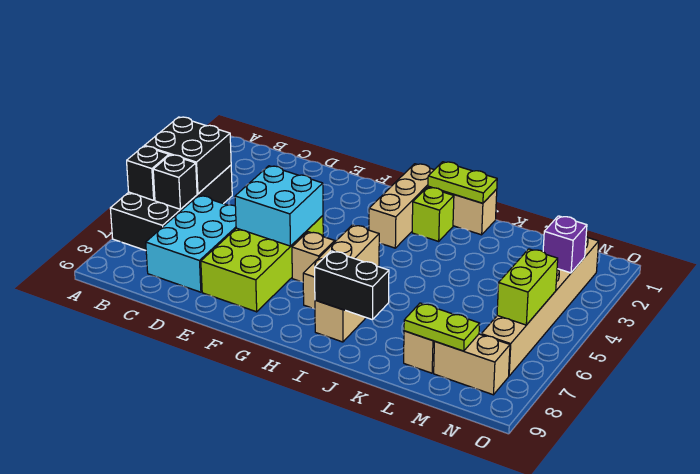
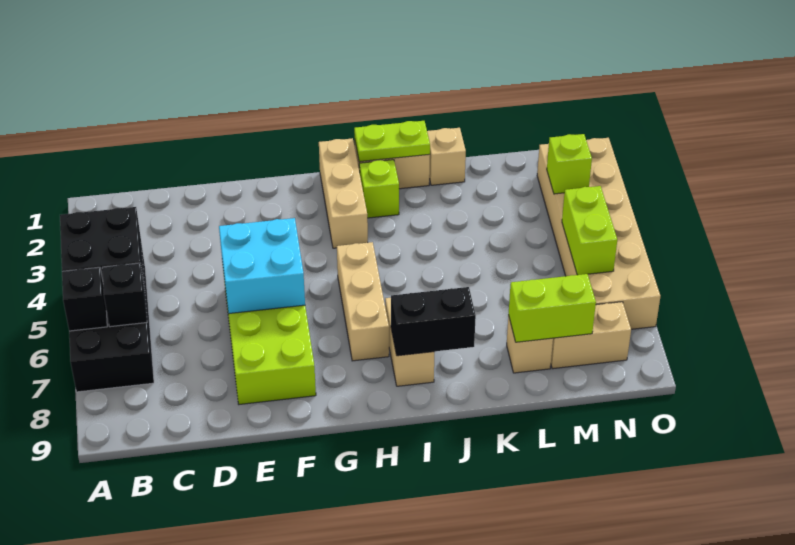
cyan 2x3 brick [146,196,236,292] -> none
tan 1x1 brick [292,232,335,282] -> tan 1x1 brick moved to [427,128,466,185]
lime 1x2 plate [404,303,480,351] -> lime 1x2 brick [509,274,596,342]
tan 1x6 brick [481,236,599,376] -> tan 2x6 brick [537,138,660,329]
purple 1x1 brick [543,216,587,273] -> lime 1x1 brick [547,134,592,194]

